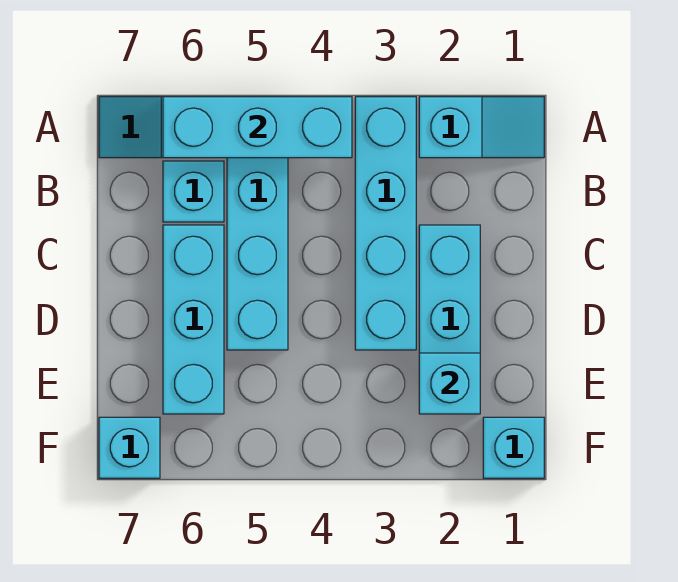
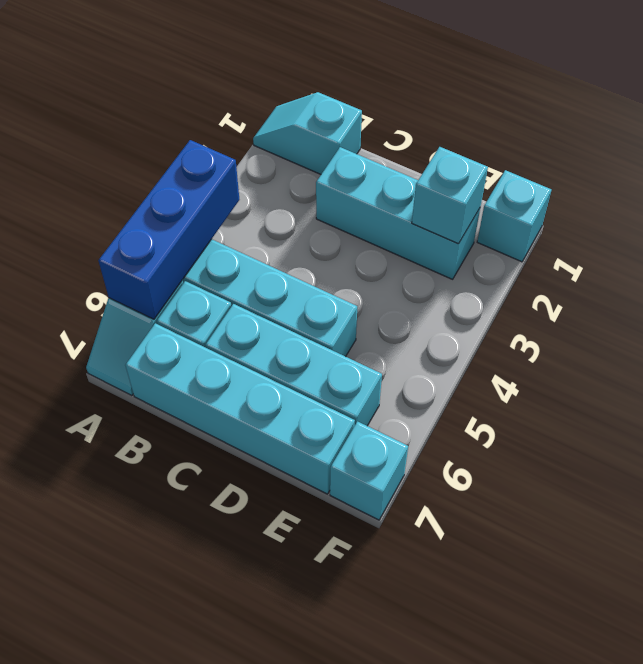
cyan 1x2 slope [419,97,544,158] -> cyan 1x2 slope turned to [253,92,362,174]
cyan 1x4 brick [355,97,416,350] -> cyan 1x4 brick moved to [125,323,355,494]
cyan 1x3 brick [163,97,352,158] -> blue 1x3 brick [98,140,239,319]

